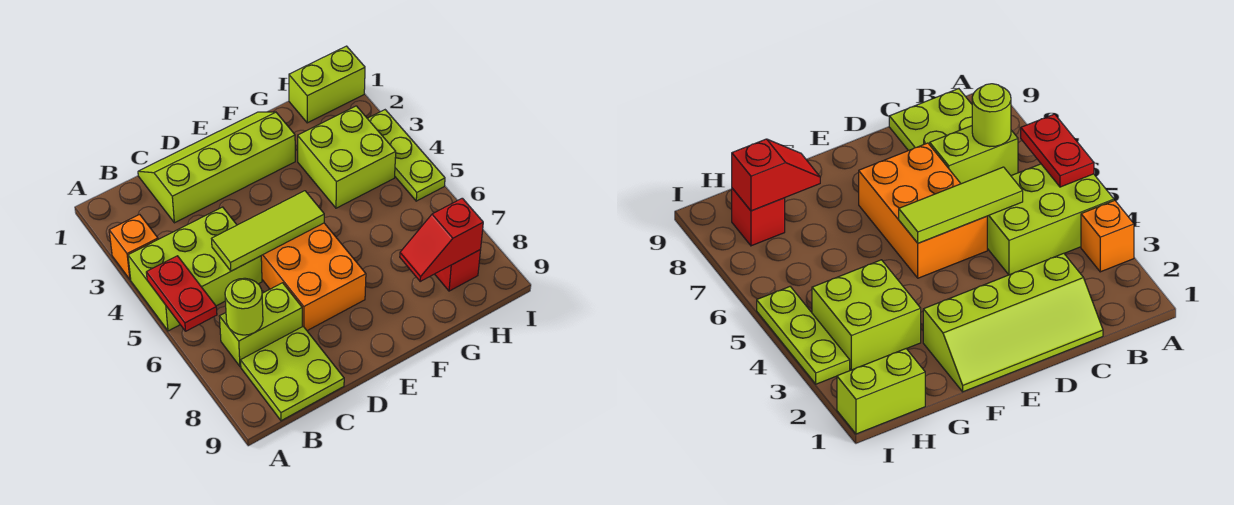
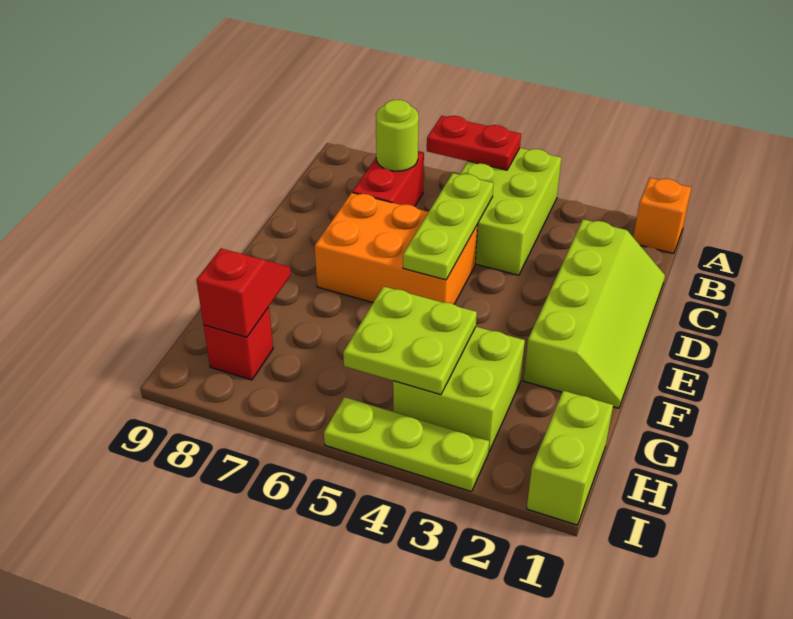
orange 1x1 brick [109,214,158,280] -> orange 1x1 brick moved to [633,178,692,254]
lime 1x2 brick [219,283,302,366] -> red 1x2 brick [352,151,424,206]
lime 2x2 plate [241,326,344,421] -> lime 2x2 plate moved to [343,286,477,395]
lime 1x3 tile [212,191,324,271] -> lime 1x3 plate [403,173,493,280]

